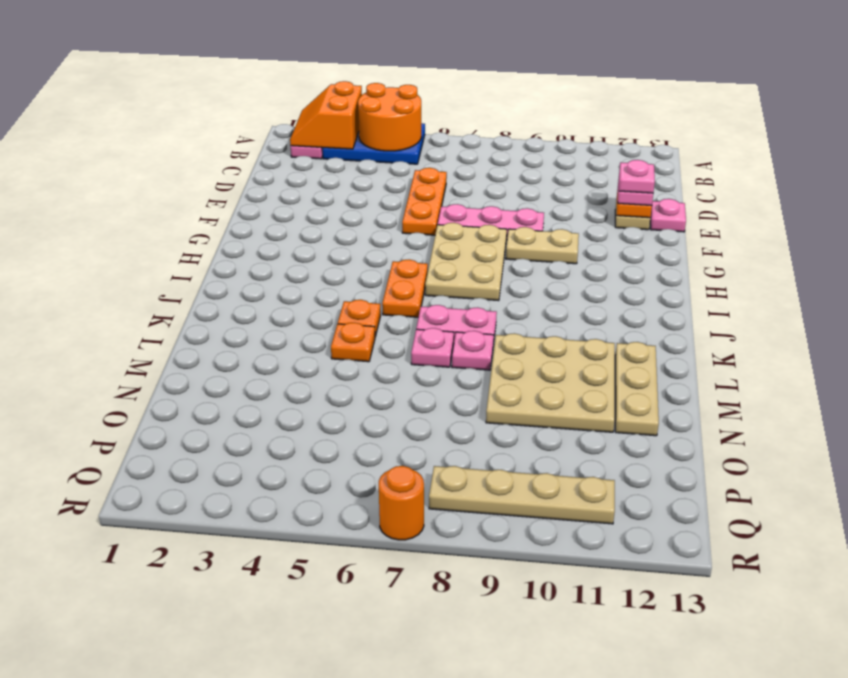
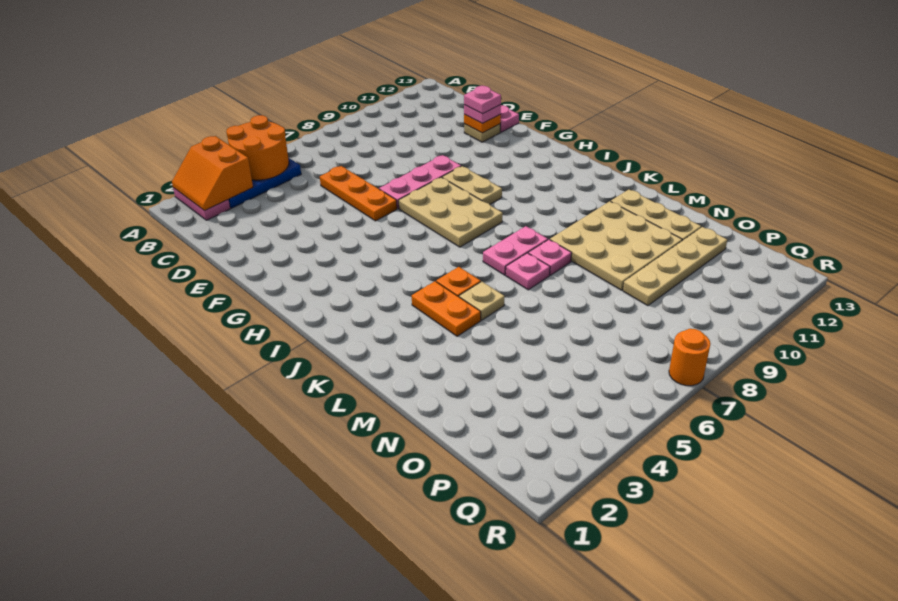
tan 1x2 plate [506,227,579,264] -> tan 1x2 plate turned to [442,166,502,204]
orange 1x2 plate [382,260,428,317] -> orange 1x2 plate moved to [412,281,481,336]
orange 1x1 plate [331,322,375,362] -> tan 1x1 plate [459,282,505,320]
tan 1x4 plate [429,466,615,524] -> tan 1x4 plate moved to [623,227,727,306]

